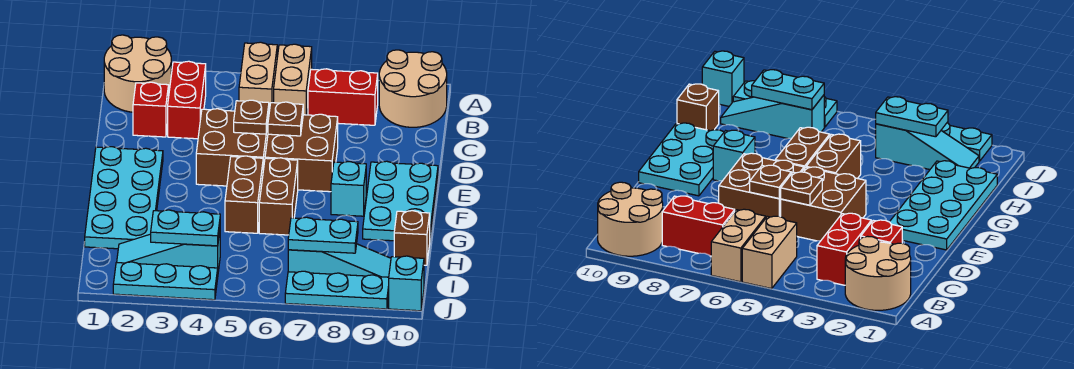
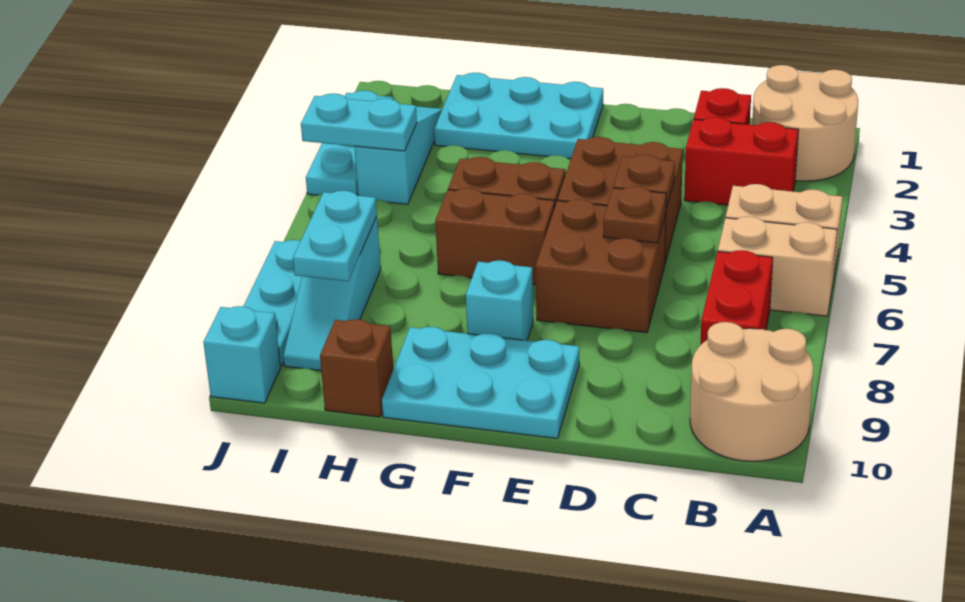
cyan 2x4 plate [85,147,163,249] -> cyan 2x3 plate [434,73,603,159]
cyan 1x2 plate [151,210,220,246] -> cyan 1x2 plate turned to [301,93,417,151]

